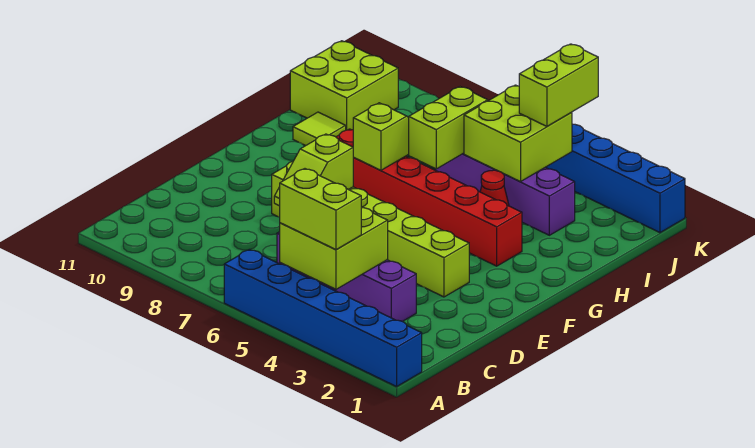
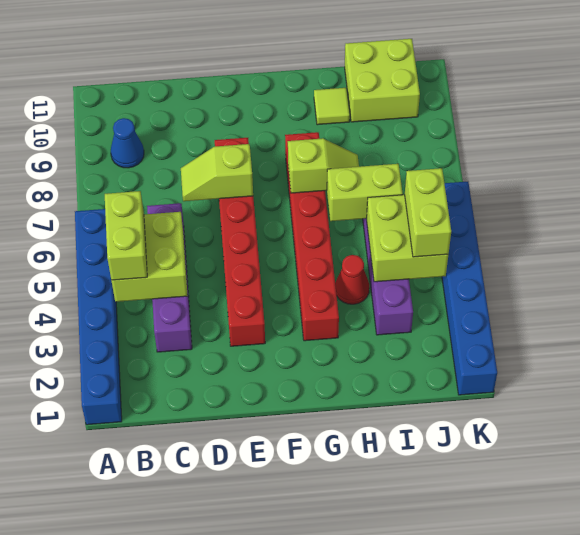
none -> blue 1x1 cone [111,118,144,168]
lime 1x6 brick [272,161,469,297] -> red 1x6 brick [215,138,265,346]
lime 1x2 brick [519,44,598,126] -> lime 1x2 brick turned to [405,168,451,257]

